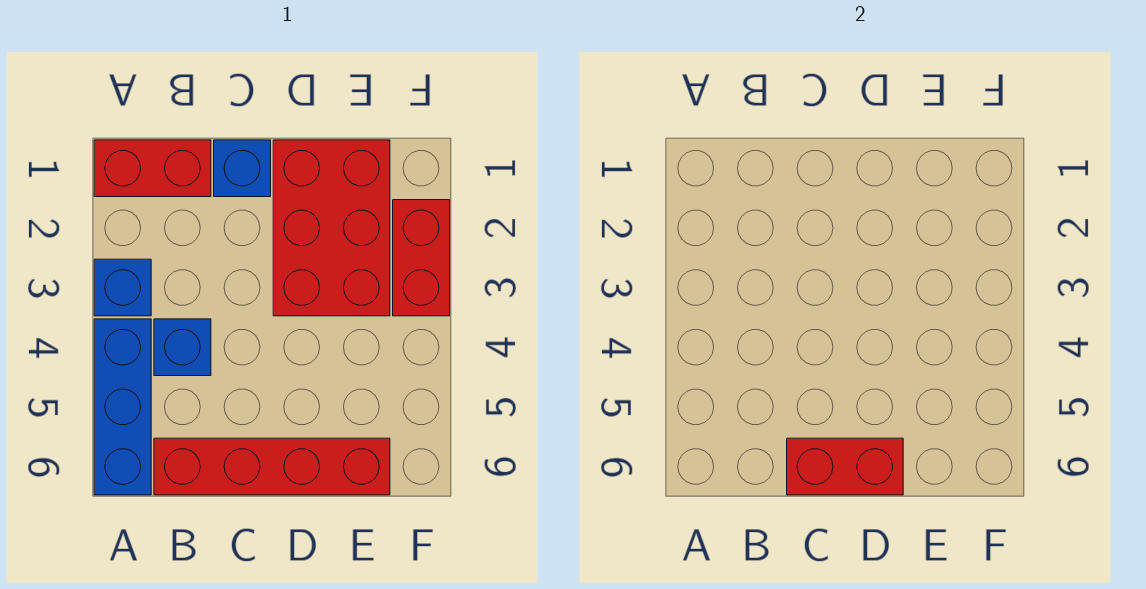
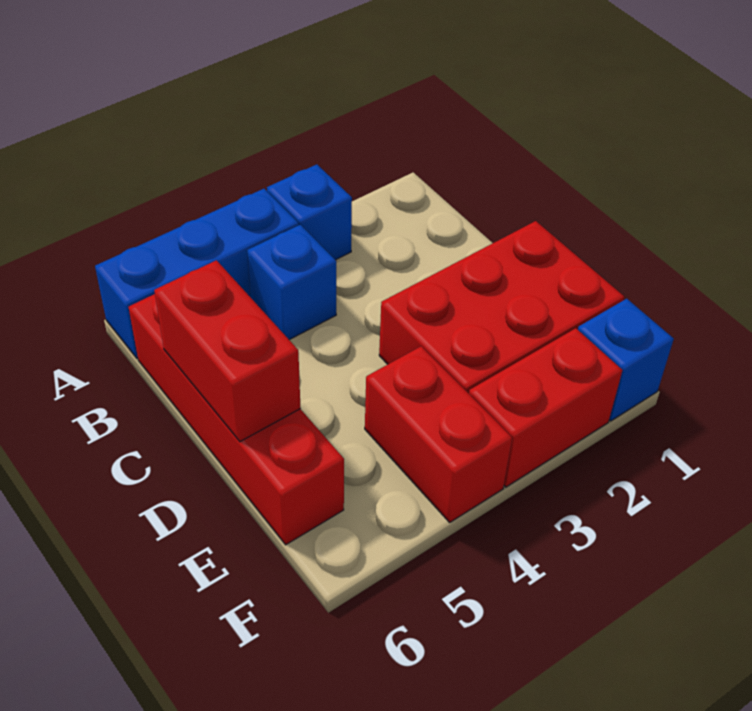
red 1x2 brick [94,140,211,197] -> red 1x2 brick moved to [365,346,512,522]
blue 1x1 brick [214,140,271,197] -> blue 1x1 brick moved to [578,299,674,421]

